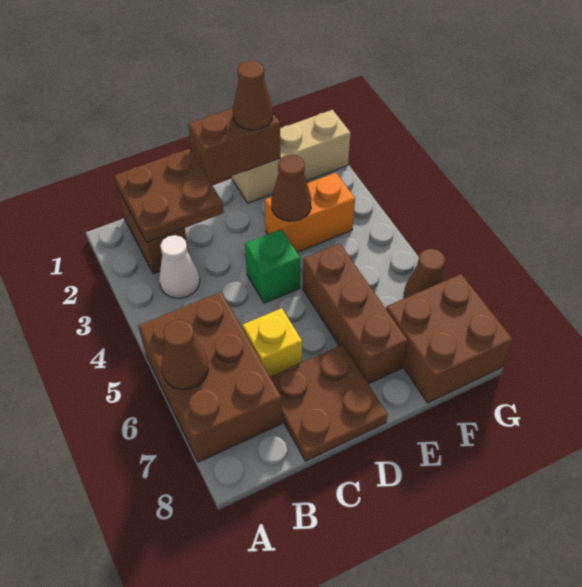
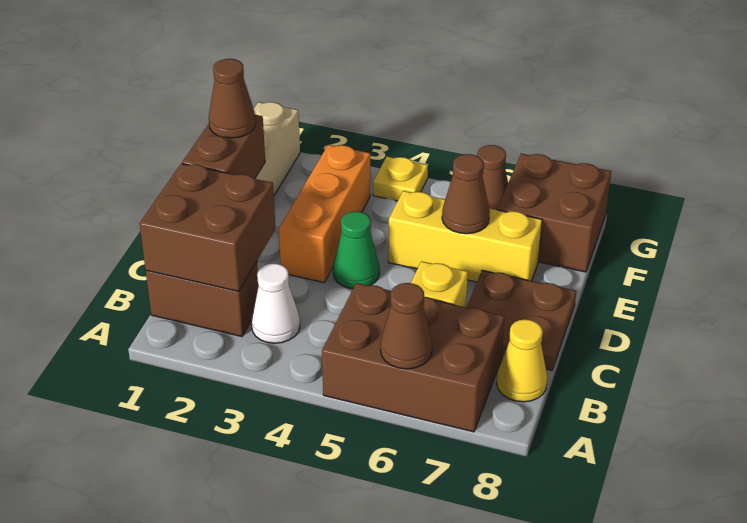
brown 2x2 plate [114,149,224,242] -> brown 2x2 brick [139,164,275,291]
none -> yellow 1x1 cone [497,319,547,402]
green 1x1 brick [245,229,300,303] -> green 1x1 cone [333,211,380,289]
orange 1x2 brick [265,173,355,252] -> orange 1x3 brick [279,145,370,283]
brown 1x1 cone [271,155,311,221] -> brown 1x1 cone moved to [442,154,490,234]
brown 1x3 brick [303,244,407,384] -> yellow 1x3 brick [388,191,542,282]
none -> yellow 1x1 plate [373,157,428,201]

